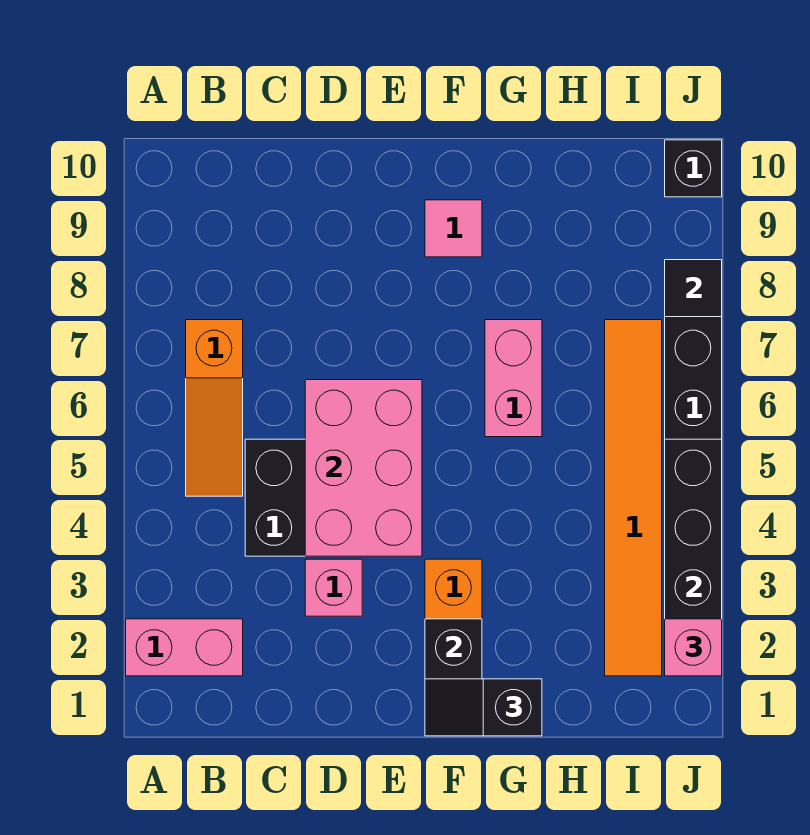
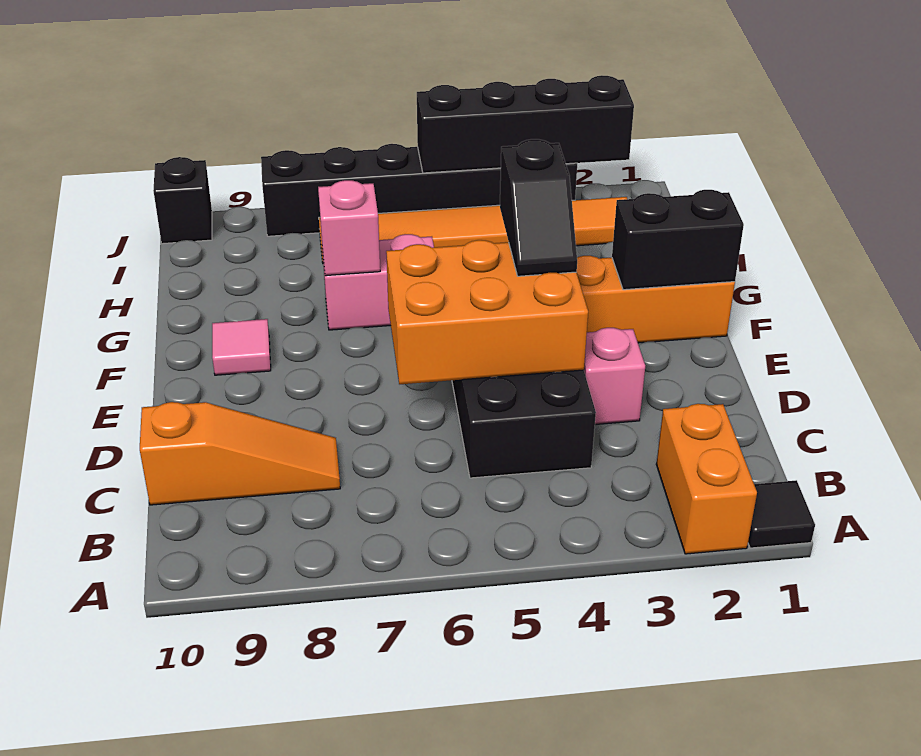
pink 1x2 brick [126,619,243,676] -> orange 1x2 brick [656,404,757,554]
orange 1x3 slope [186,320,243,496] -> orange 1x3 slope moved to [140,402,340,505]
pink 2x3 brick [305,380,422,556] -> orange 2x3 brick [386,240,588,384]
black 1x2 slope [425,679,542,736] -> black 1x2 slope moved to [500,139,577,276]
pink 1x1 brick [665,619,722,676] -> pink 1x1 brick moved to [318,180,380,276]
black 1x1 tile [665,260,722,317] -> black 1x1 tile moved to [748,480,815,548]

